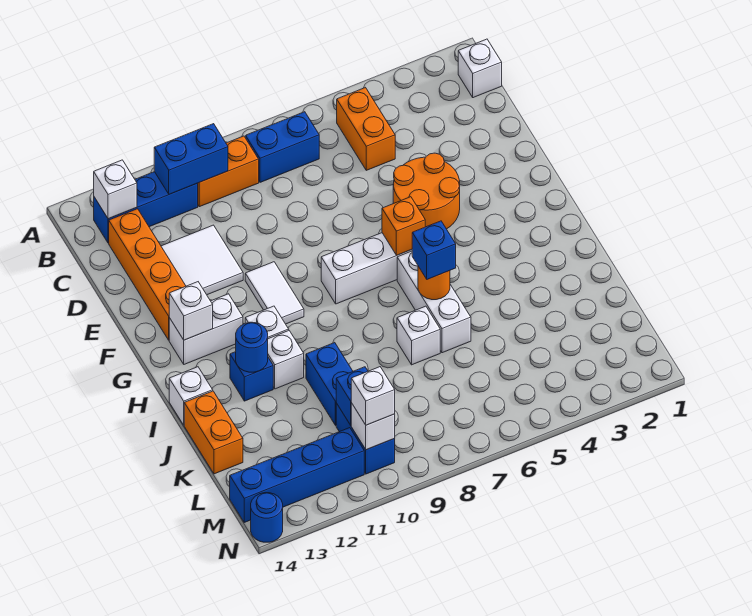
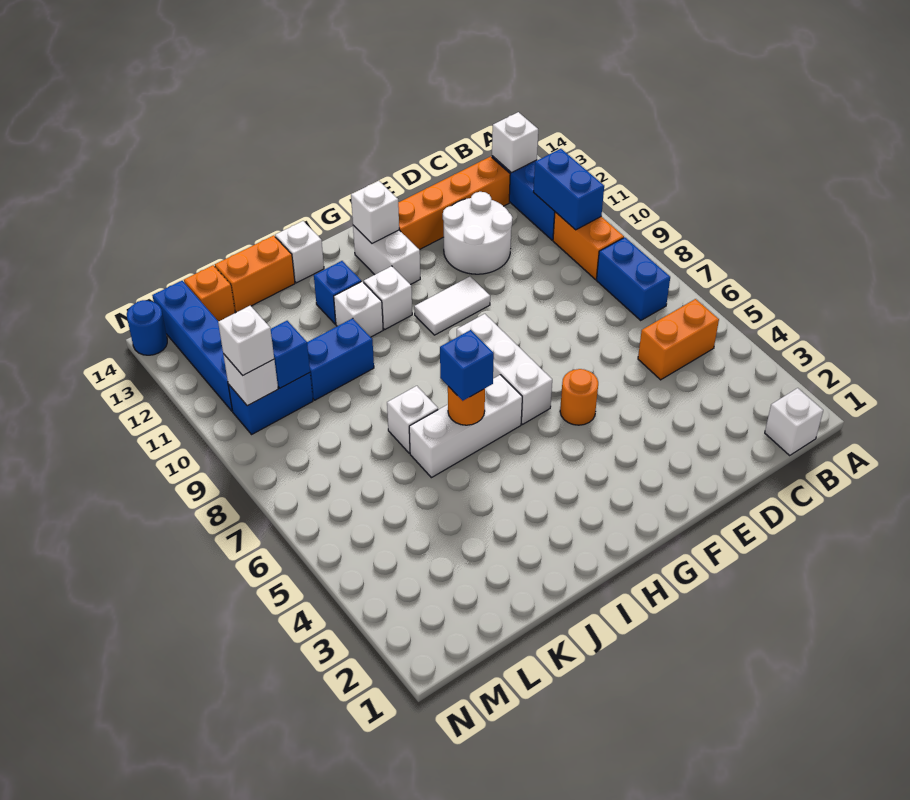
white 2x2 tile [161,225,243,295] -> white 2x2 round brick [443,192,512,274]
orange 2x2 round brick [393,153,460,229] -> orange 1x1 round brick [560,369,598,425]
orange 1x1 brick [382,197,425,255] -> orange 1x1 brick moved to [184,265,235,321]
blue 1x1 round brick [236,322,268,372] -> none

